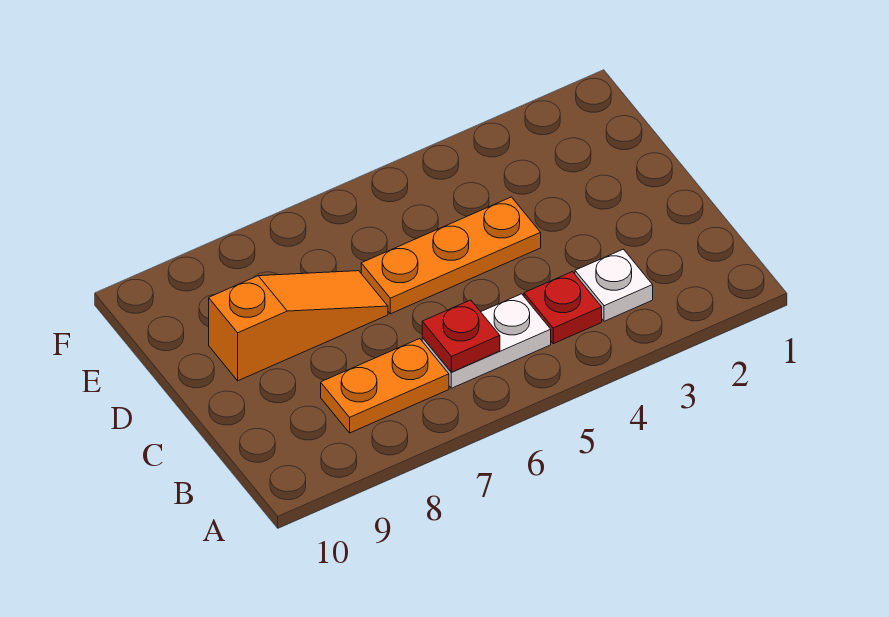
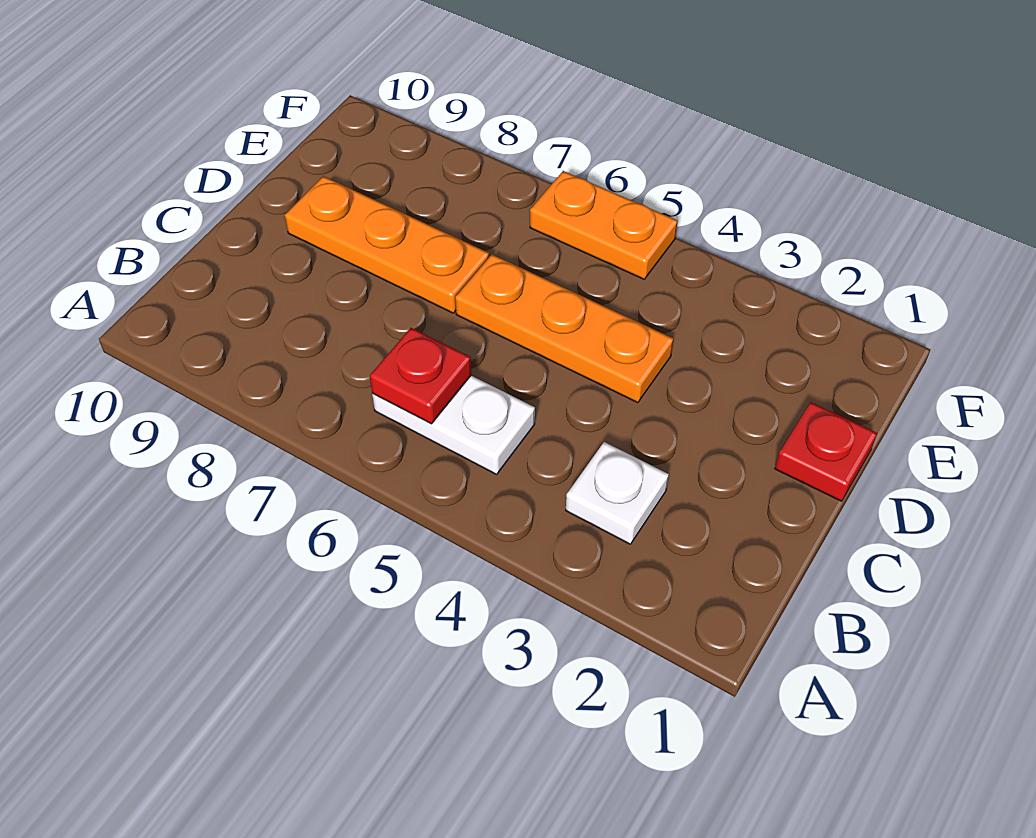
red 1x1 plate [524,272,602,344] -> red 1x1 plate moved to [775,402,877,501]
orange 1x2 plate [321,339,449,433] -> orange 1x2 plate moved to [530,171,678,279]
orange 1x3 slope [209,271,388,381] -> orange 1x3 plate [285,176,489,313]

